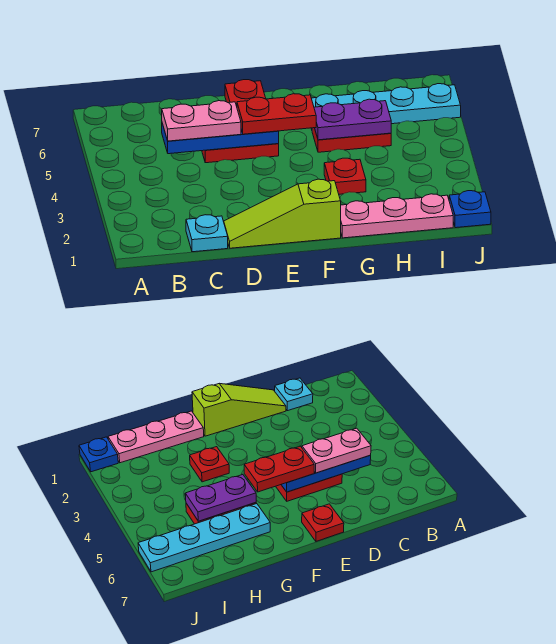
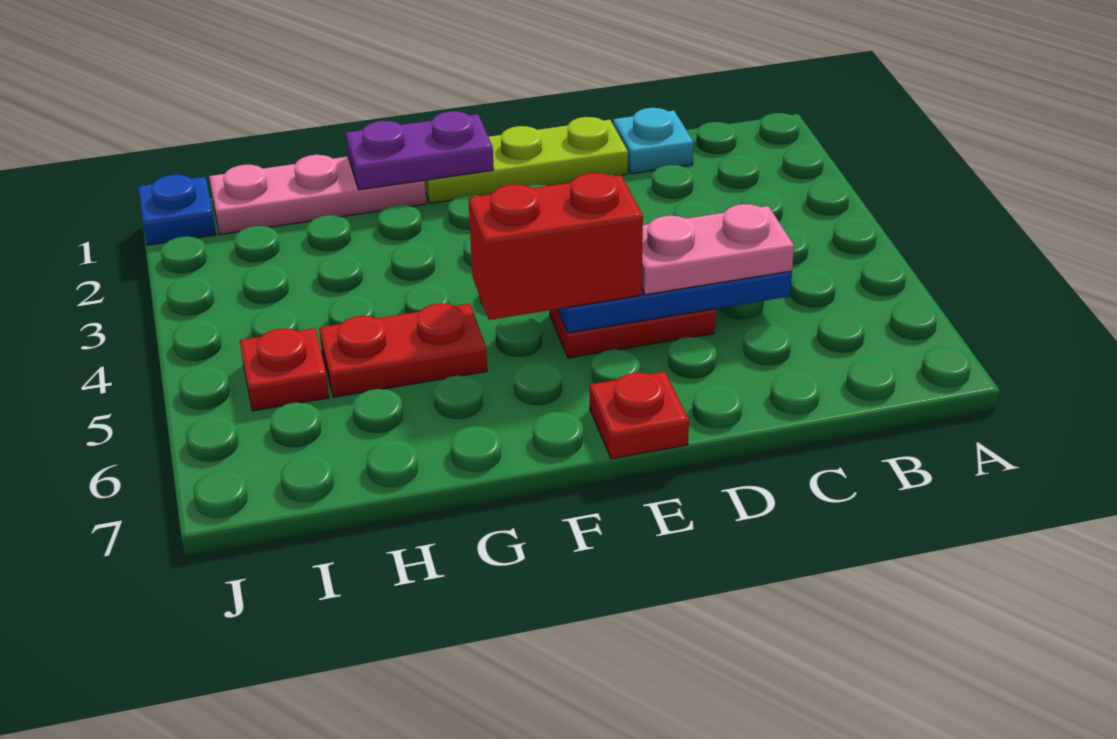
lime 1x3 slope [224,179,341,248] -> lime 1x3 plate [425,117,628,203]
red 1x2 plate [237,94,316,134] -> red 1x2 brick [468,173,643,320]
red 1x1 plate [324,158,366,194] -> red 1x1 plate moved to [240,328,329,411]
purple 1x2 plate [314,99,391,140] -> purple 1x2 plate moved to [346,111,494,190]
cyan 1x4 plate [311,84,461,129] -> none

